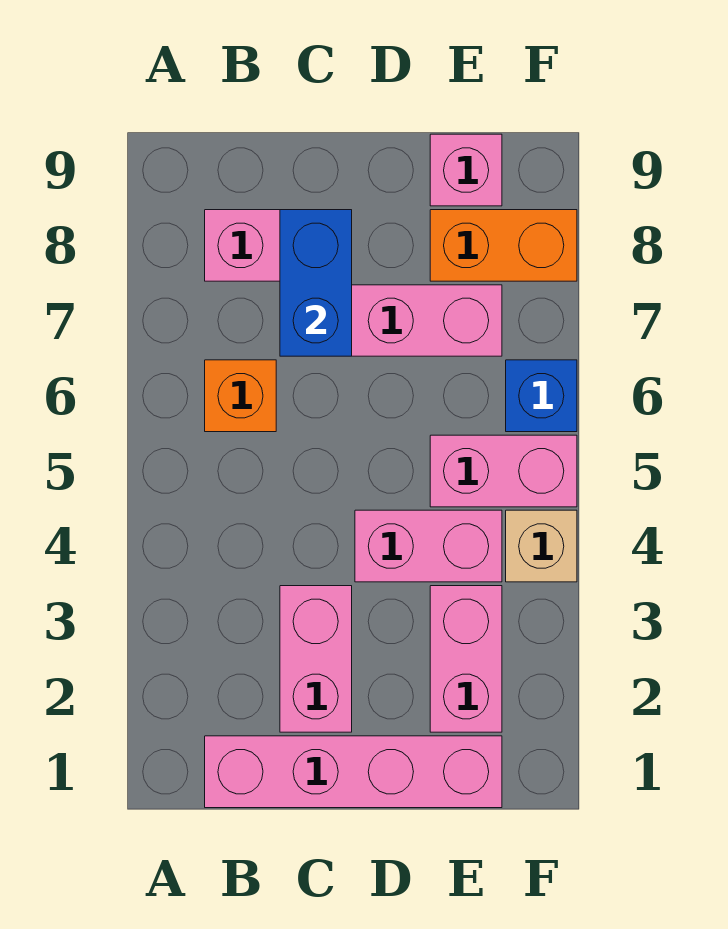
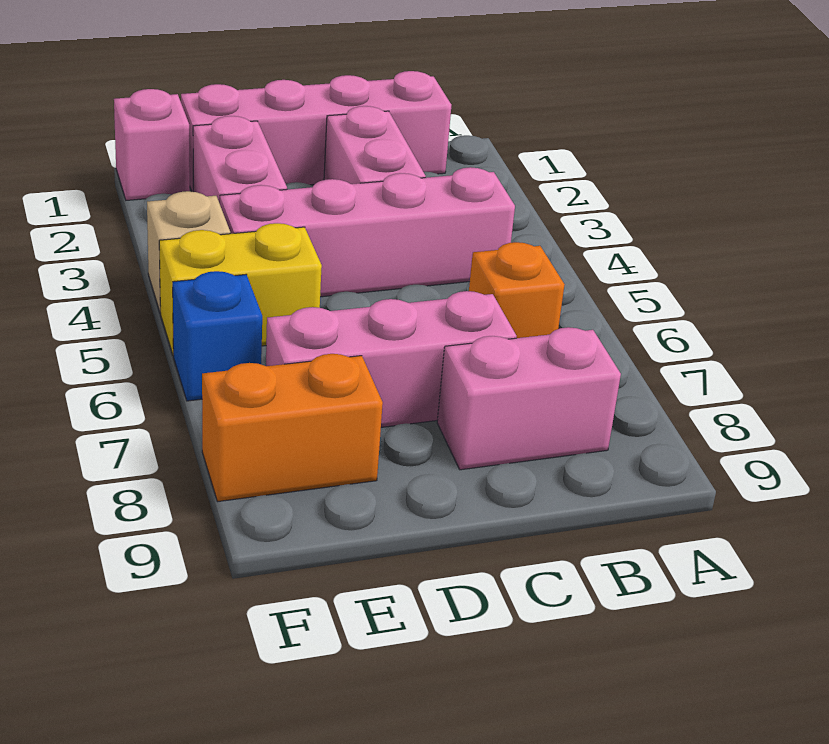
blue 1x2 brick [280,210,352,356] -> none
pink 1x2 brick [355,510,502,582] -> pink 1x4 brick [220,167,515,297]
pink 1x2 brick [430,435,577,507] -> yellow 1x2 brick [159,223,322,356]
pink 1x1 brick [430,134,502,206] -> pink 1x1 brick moved to [114,89,190,200]

